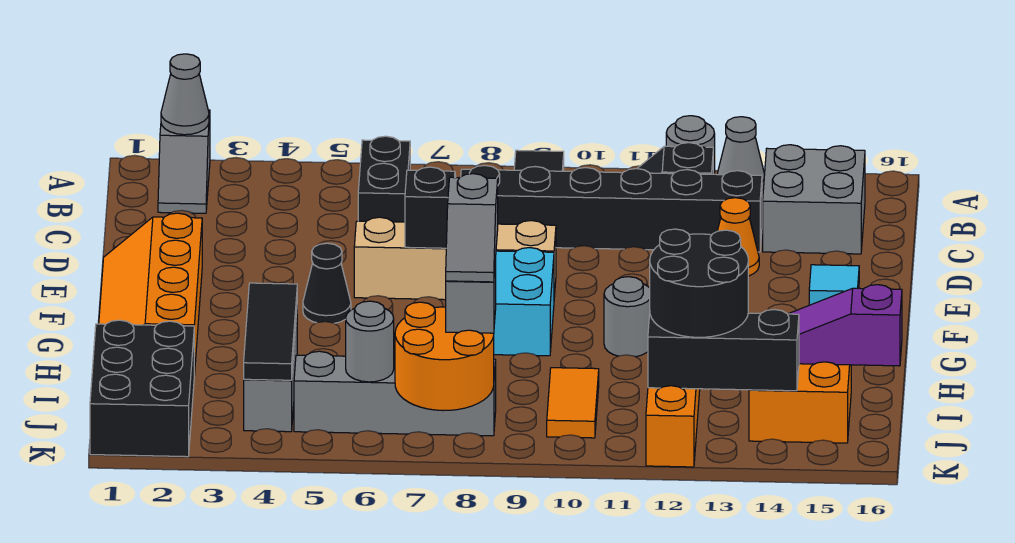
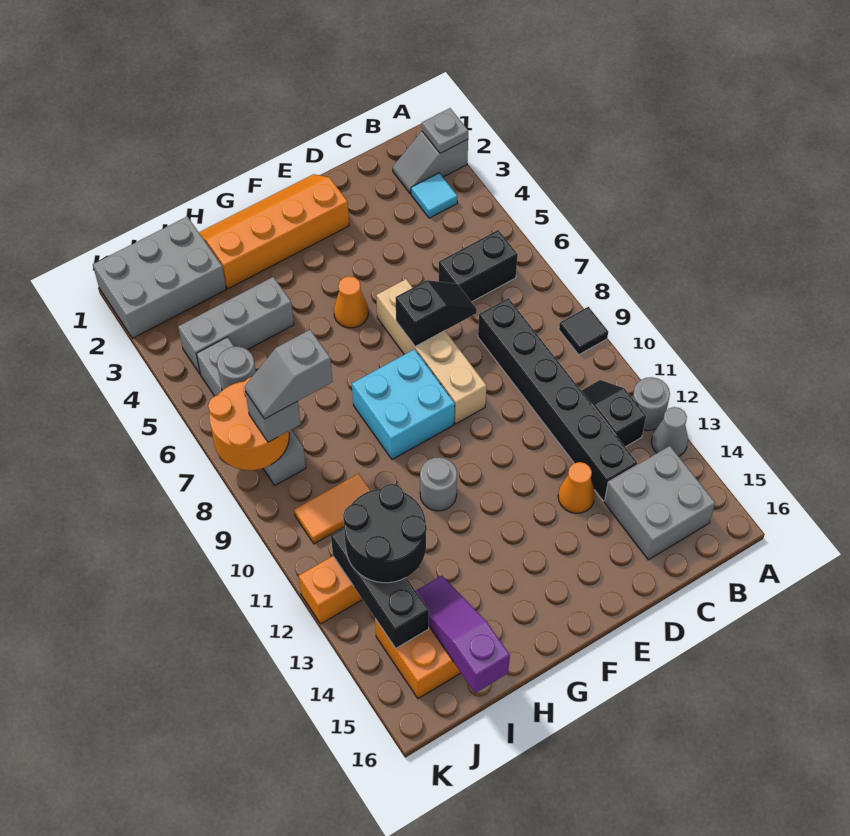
grey 1x1 cone [161,54,209,135] -> grey 1x1 plate [422,108,468,153]
cyan 1x1 tile [809,265,859,305] -> cyan 1x1 tile moved to [411,173,457,218]
black 1x1 cone [303,243,351,323] -> orange 1x1 cone [334,276,368,328]
black 1x3 tile [244,283,297,380] -> none
black 2x3 brick [90,320,194,457] -> grey 2x3 brick [93,217,226,338]

